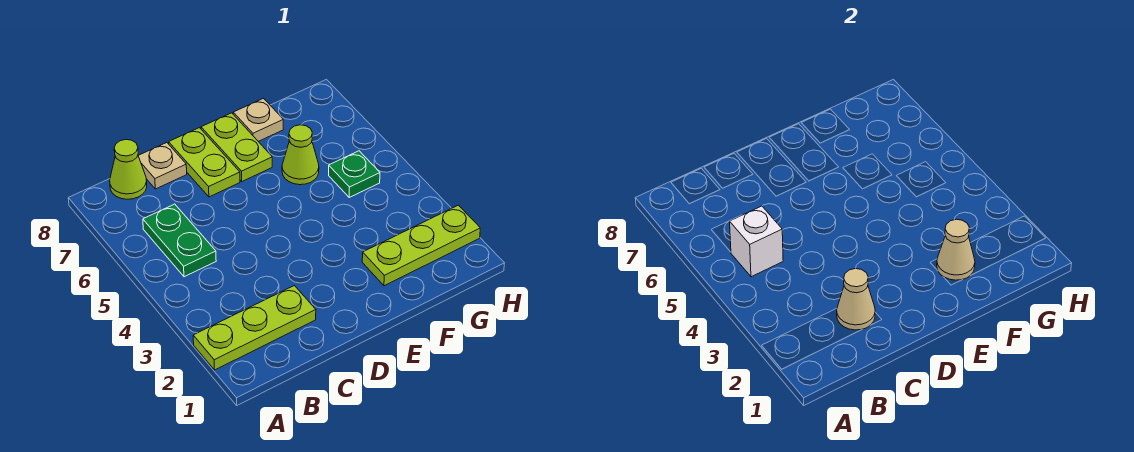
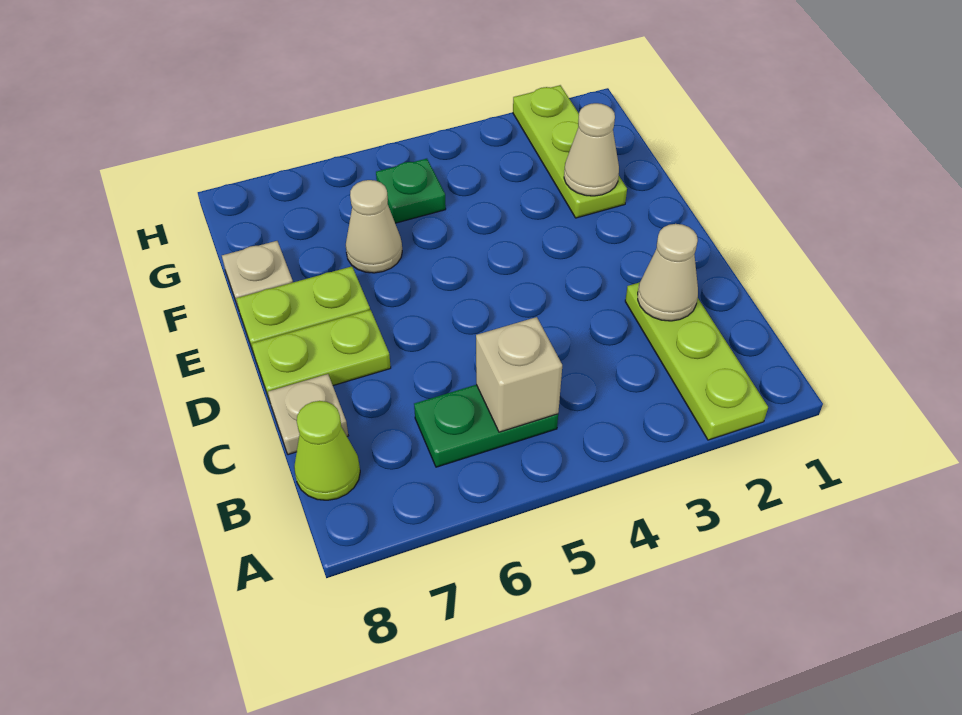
white 1x1 brick [730,206,783,277] -> tan 1x1 brick [476,317,562,432]
lime 1x1 cone [282,125,319,185] -> tan 1x1 cone [346,180,402,273]

